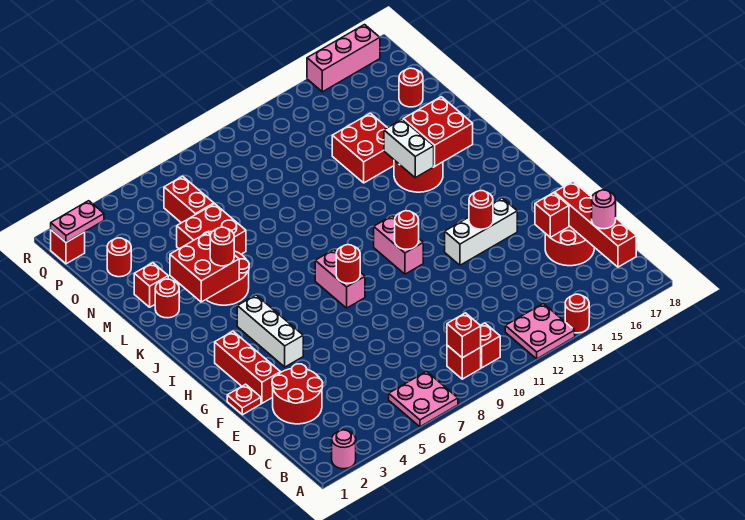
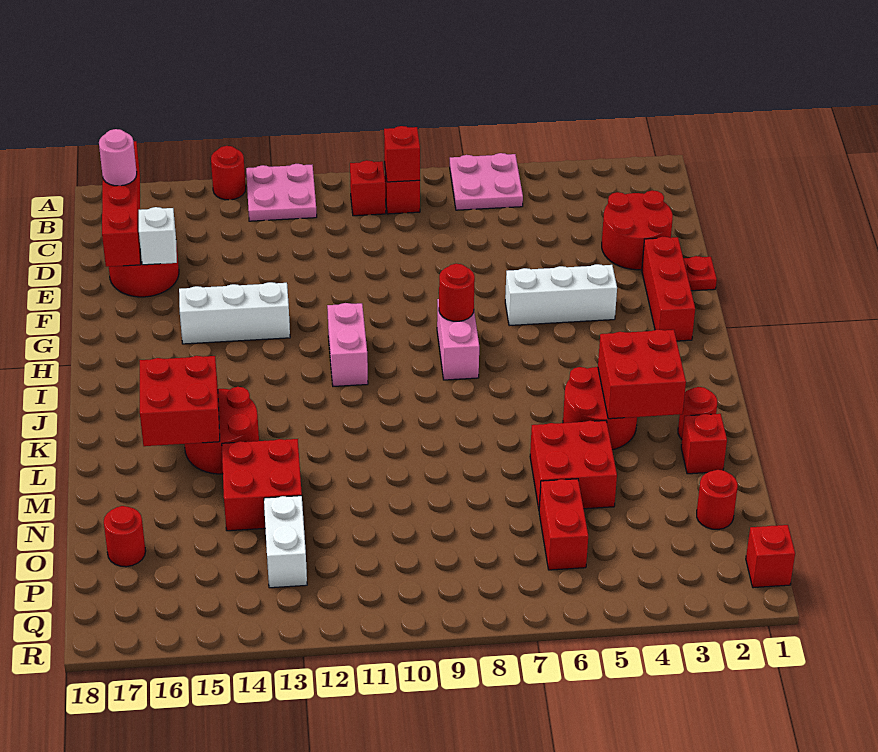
pink 1x1 round brick [332,430,356,469] -> none
red 1x1 brick [535,193,569,237] -> white 1x1 brick [139,207,177,265]
white 1x3 brick [237,295,303,367] -> white 1x3 brick turned to [505,264,617,326]
red 1x1 round brick [469,191,493,229] -> none
red 1x1 round brick [395,211,419,249] -> none
red 1x1 round brick [210,227,234,266] -> none
white 1x2 brick [384,119,434,178] -> white 1x2 brick moved to [264,496,307,588]
pink 1x2 plate [51,201,104,242] -> none
pink 1x3 brick [307,25,380,92] -> none

